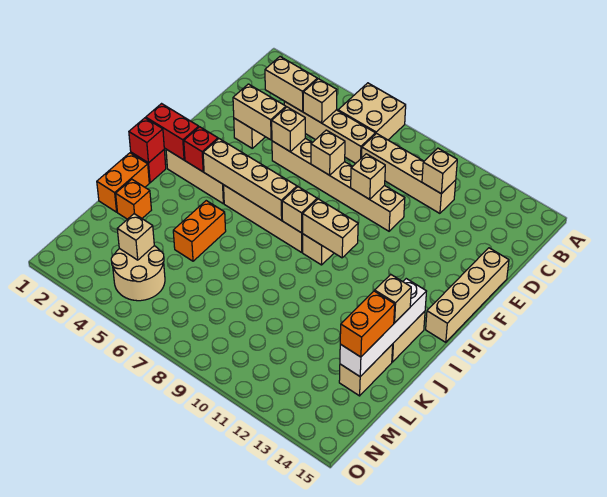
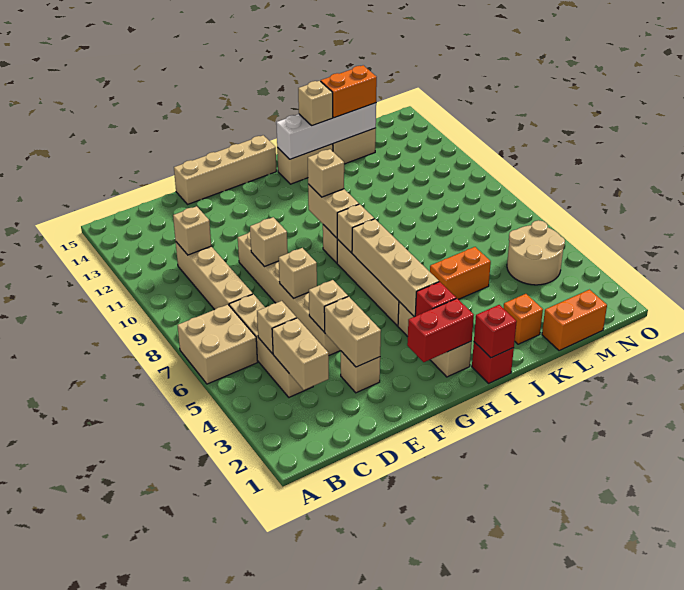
red 1x2 brick [146,104,199,160] -> red 1x2 brick turned to [407,299,474,362]
orange 1x2 brick [97,153,149,212] -> orange 1x2 brick moved to [542,290,607,351]
tan 1x1 brick [117,214,154,260] -> tan 1x1 brick moved to [308,149,344,197]

